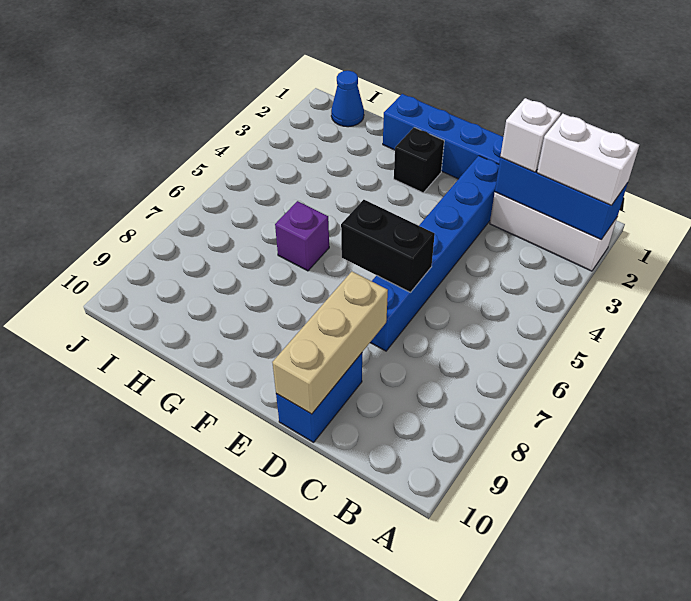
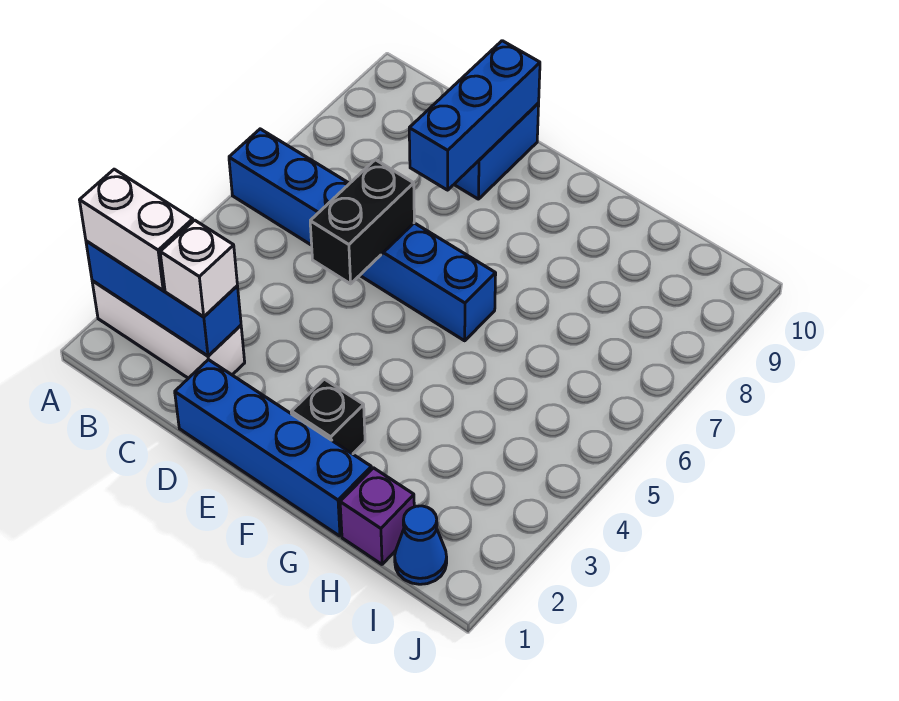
blue 1x6 brick [370,156,499,351] -> blue 1x6 brick turned to [229,129,496,341]
black 1x2 brick [341,200,435,292] -> black 1x2 brick turned to [310,160,414,284]
tan 1x3 brick [272,272,388,414] -> blue 1x3 brick [409,41,540,190]
purple 1x1 brick [275,201,329,271] -> purple 1x1 brick moved to [340,468,414,564]

